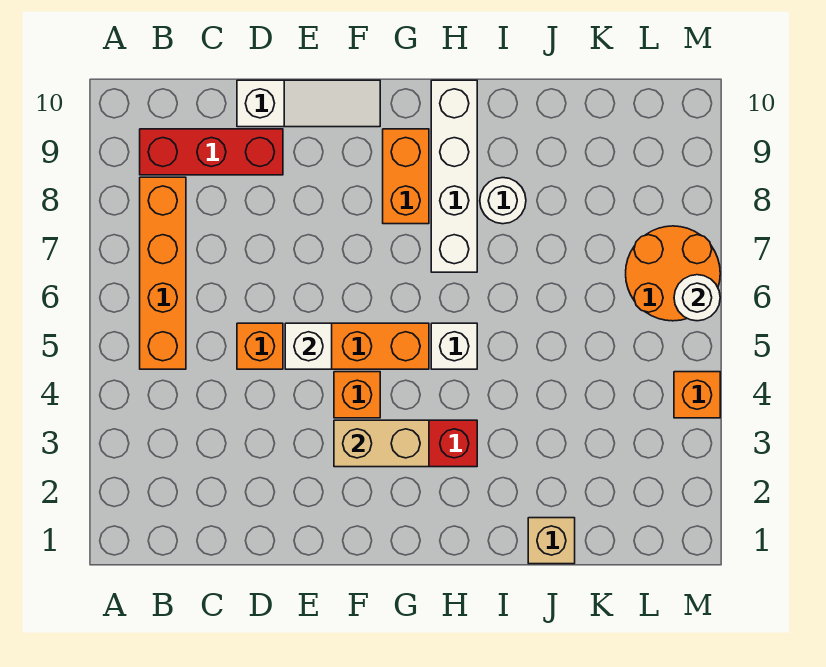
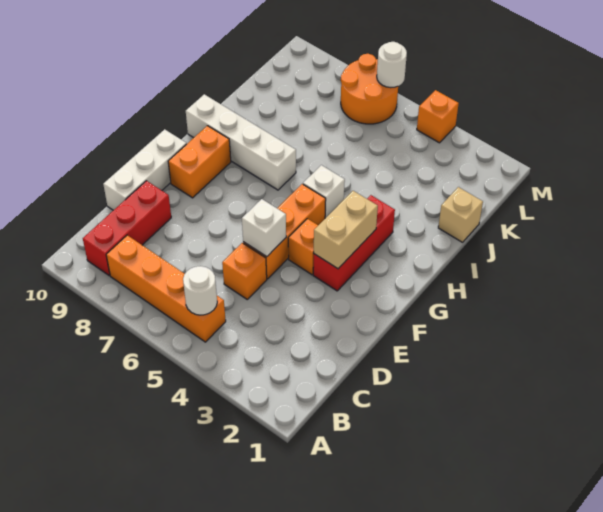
white 1x3 slope [237,80,380,127] -> white 1x3 brick [103,129,186,210]
orange 1x2 brick [383,129,429,224] -> orange 1x2 brick turned to [168,126,231,198]
white 1x1 round brick [480,178,526,224] -> white 1x1 round brick moved to [183,266,217,315]

